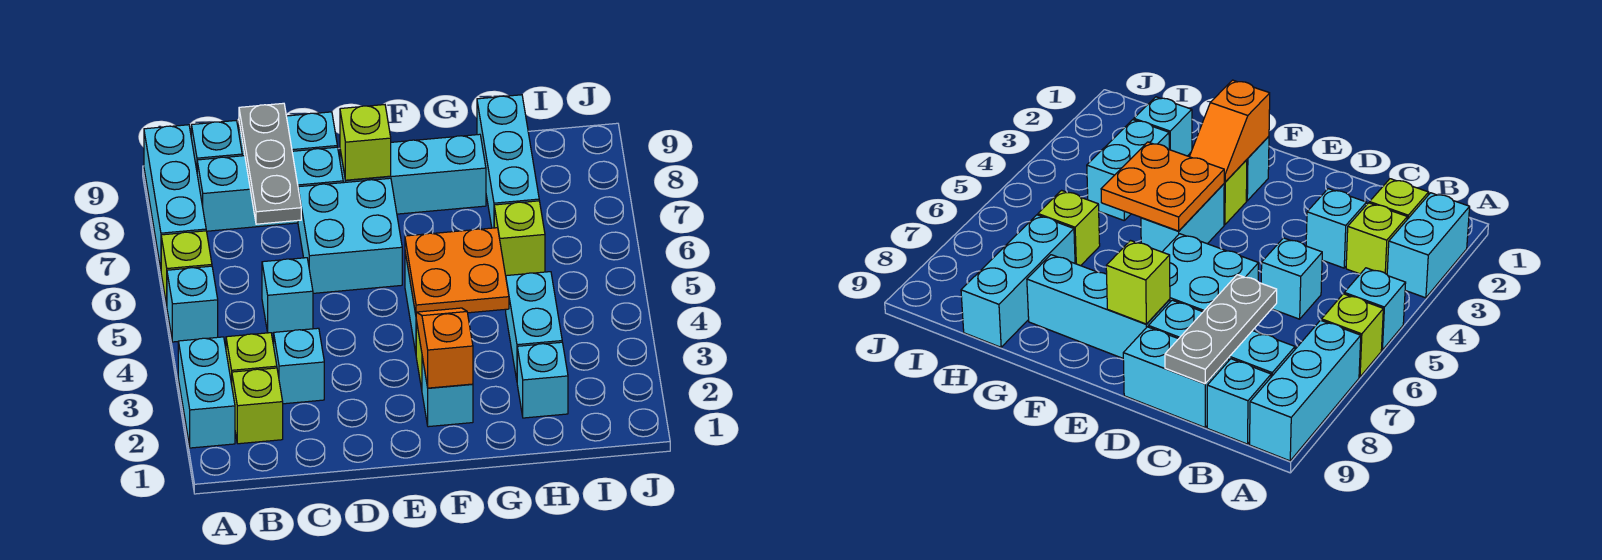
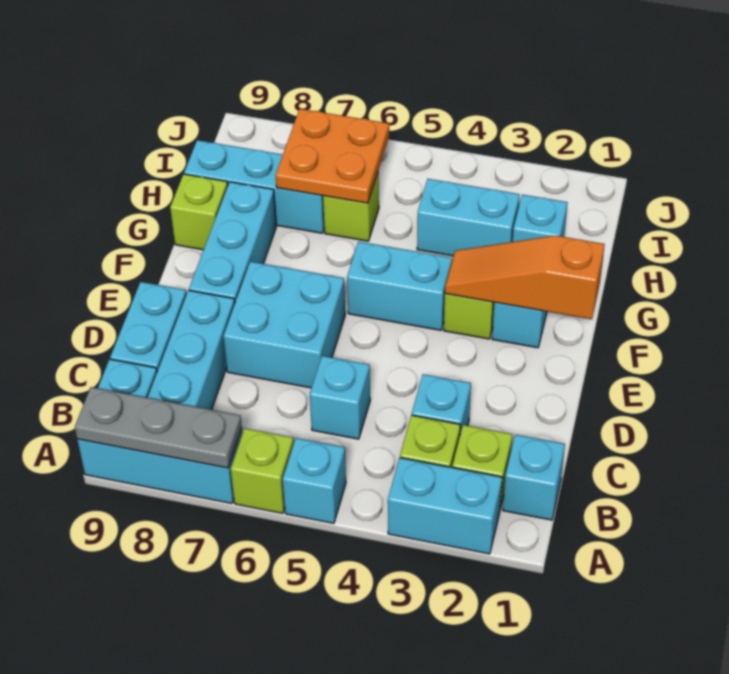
none -> cyan 1x1 brick [503,435,565,520]
grey 1x3 plate [239,103,301,224] -> grey 1x3 plate moved to [75,387,242,468]
lime 1x1 brick [340,105,391,180] -> lime 1x1 brick moved to [170,174,228,250]
orange 1x2 slope [416,308,473,388] -> orange 1x3 slope [445,235,605,319]
orange 2x2 plate [405,228,509,314] -> orange 2x2 plate moved to [276,109,389,203]

